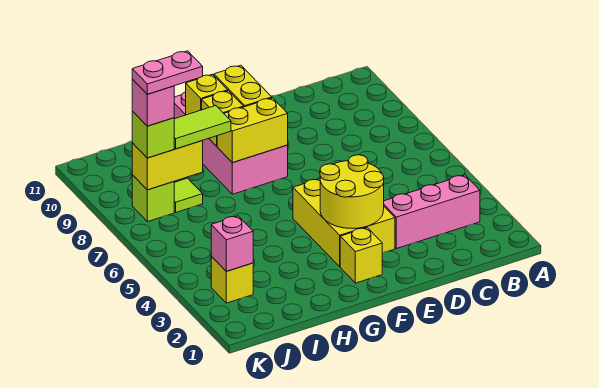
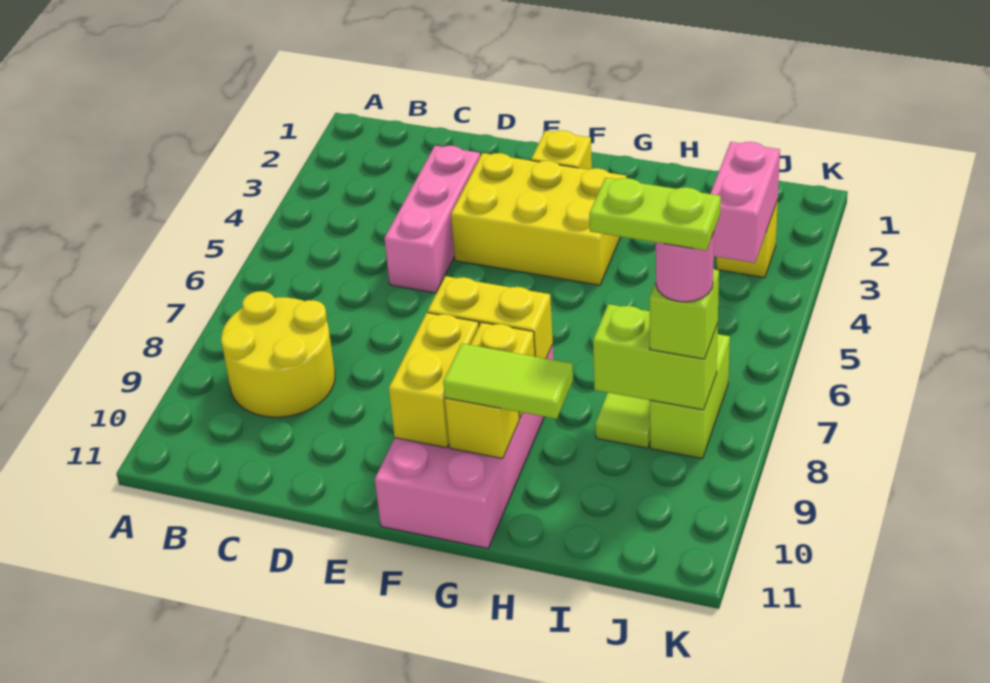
pink 1x3 brick [384,175,480,249] -> pink 1x3 brick turned to [384,146,480,293]
yellow 2x3 brick [293,179,395,267] -> yellow 2x3 brick turned to [451,153,626,285]
yellow 2x2 round brick [320,155,384,228] -> yellow 2x2 round brick moved to [221,291,335,417]
lime 1x2 tile [174,106,231,149] -> lime 1x2 tile moved to [443,343,573,419]
yellow 1x2 brick [132,141,203,190] -> lime 1x2 brick [593,304,718,410]
pink 1x2 plate [132,51,203,94] -> lime 1x2 plate [589,178,721,250]
pink 1x1 brick [211,216,253,271] -> pink 1x2 brick [710,142,780,263]
lime 1x1 brick [132,175,174,222] -> lime 1x2 brick [650,334,730,458]
pink 1x1 brick [132,79,174,126] -> pink 1x1 round brick [656,232,714,302]

